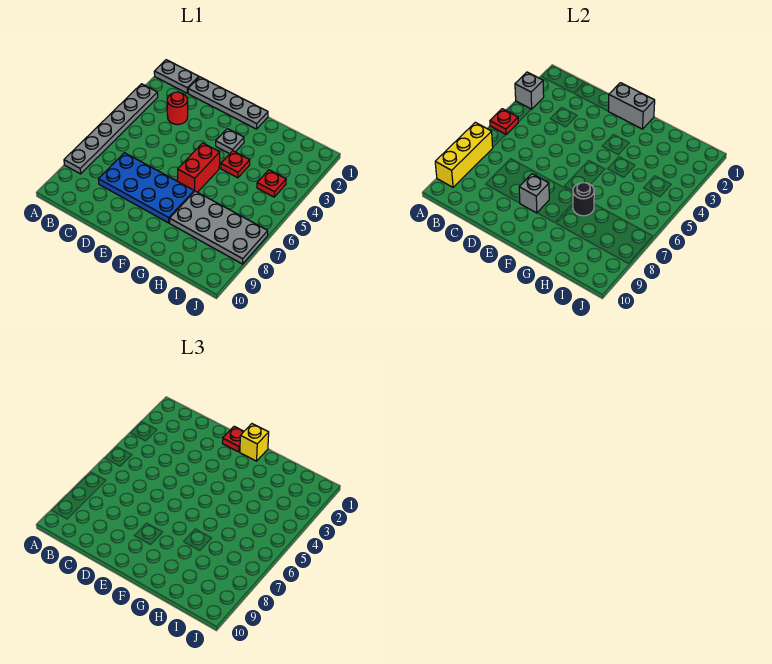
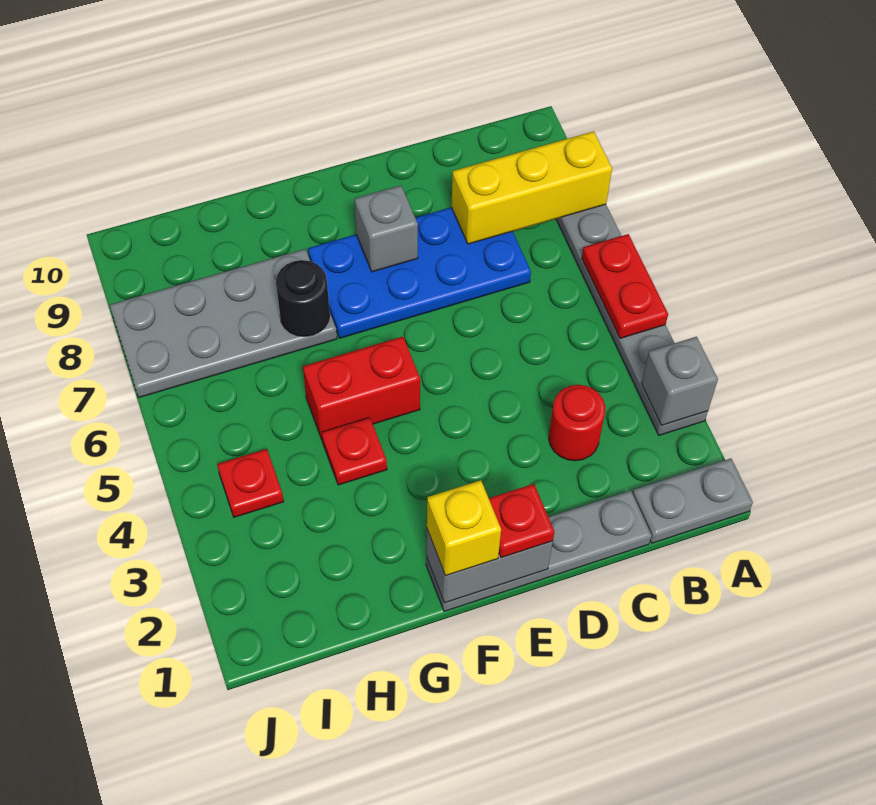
red 1x1 plate [490,109,518,134] -> red 1x2 plate [582,234,668,338]
yellow 1x3 brick [435,122,493,187] -> yellow 1x3 brick turned to [451,131,612,244]
grey 1x1 plate [216,129,244,154] -> none
red 1x2 brick [178,143,220,192] -> red 1x2 brick turned to [303,337,420,439]

